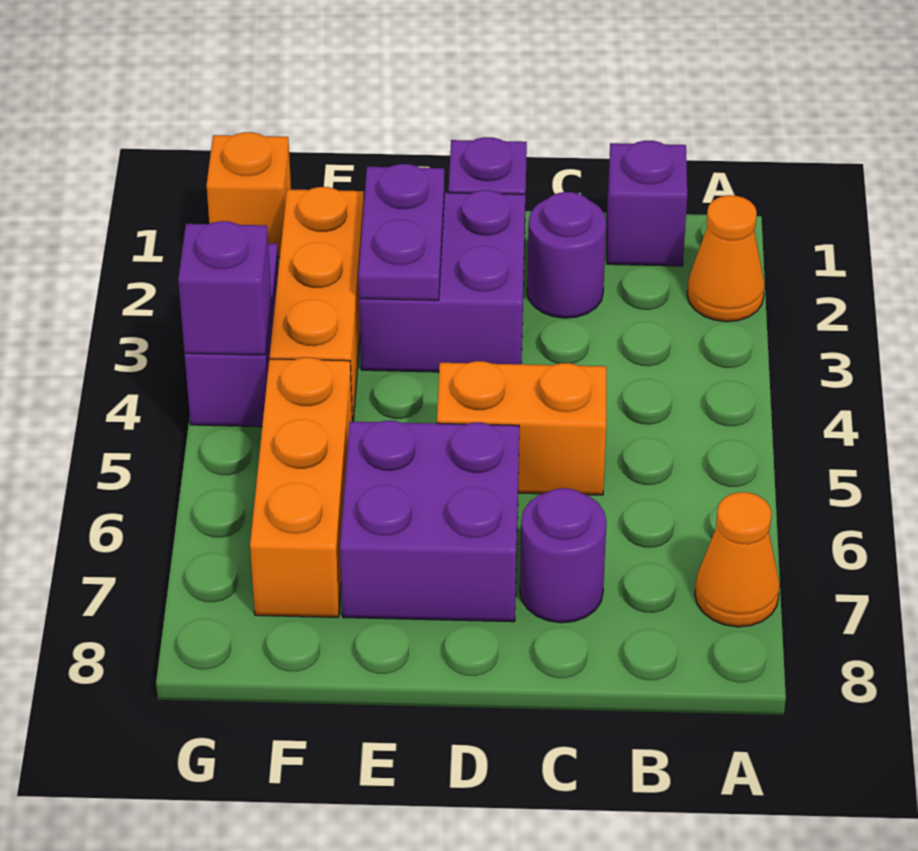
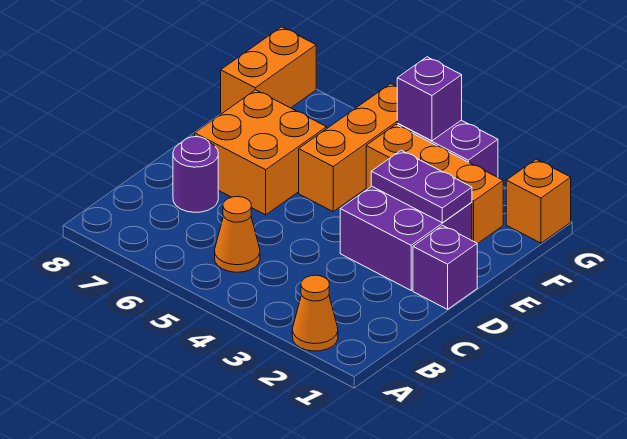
orange 1x1 cone [695,492,780,627] -> orange 1x1 cone moved to [215,197,260,272]
purple 1x1 brick [607,141,687,266] -> none
purple 1x1 round brick [527,192,606,318] -> none
orange 1x2 brick [437,361,606,495] -> orange 1x2 brick moved to [221,27,316,114]
purple 2x2 brick [340,421,519,622] -> orange 2x2 brick [195,90,327,215]
orange 1x3 brick [250,357,352,617] -> orange 1x3 brick turned to [299,84,398,211]

